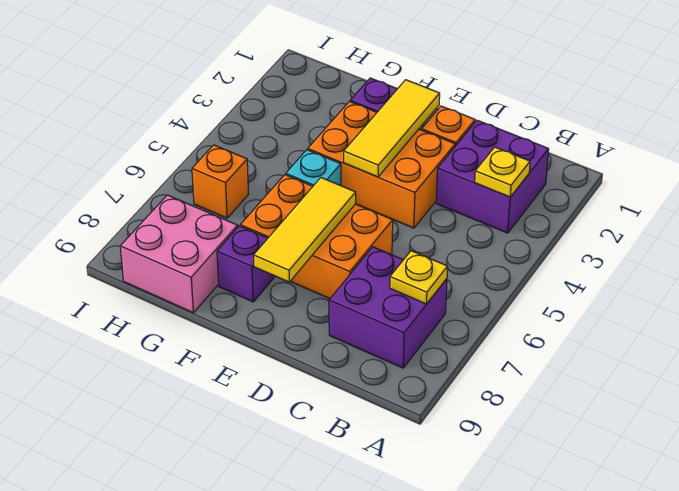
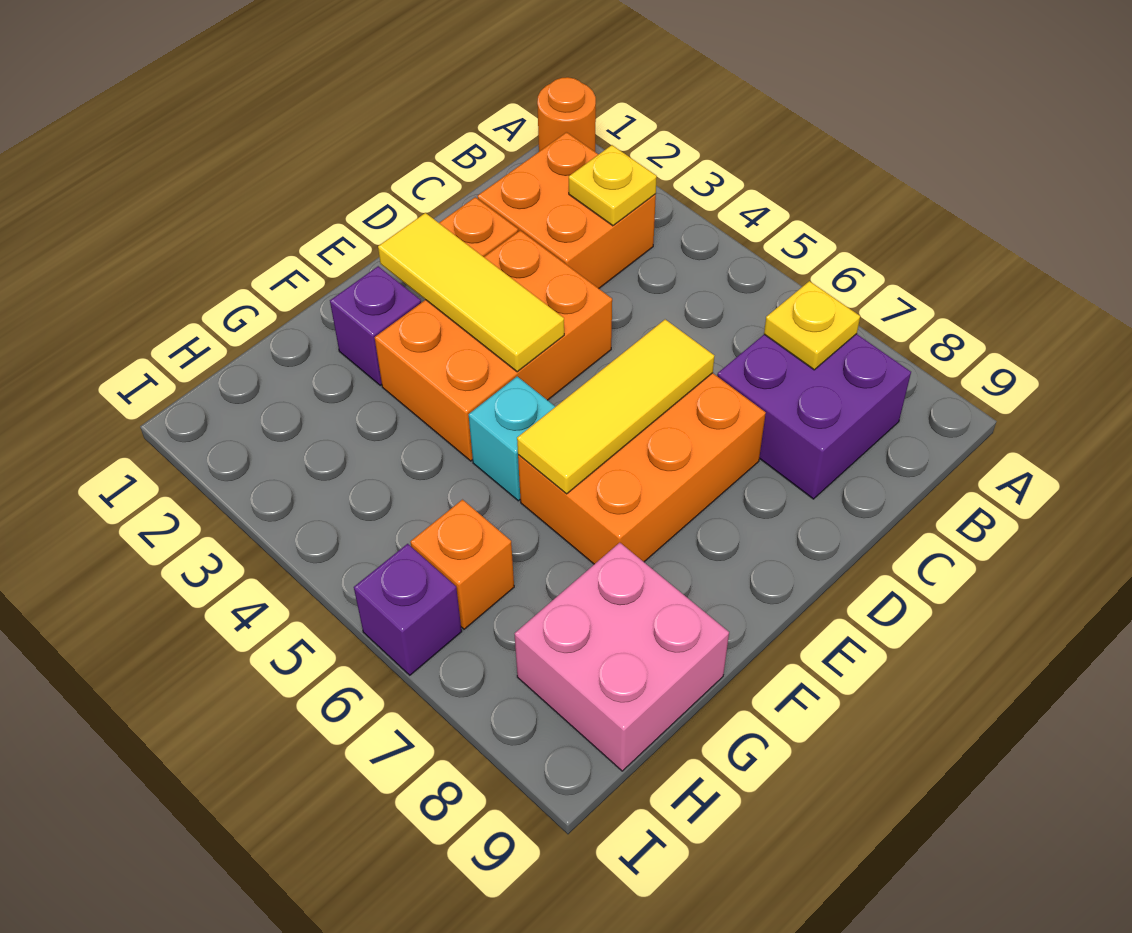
none -> orange 1x1 round brick [537,77,596,152]
purple 2x2 brick [436,120,549,233] -> orange 2x2 brick [478,132,656,288]
yellow 1x3 tile [253,178,356,282] -> yellow 1x3 tile turned to [517,319,714,494]
purple 1x1 brick [217,226,275,302] -> purple 1x1 brick moved to [354,544,462,675]

